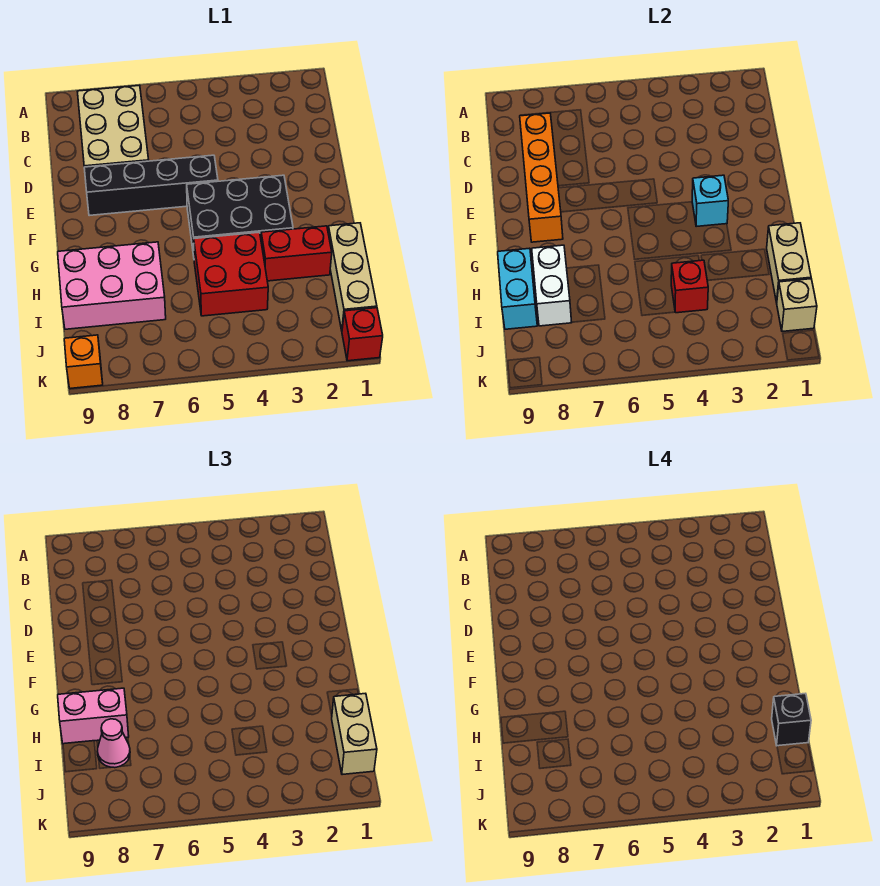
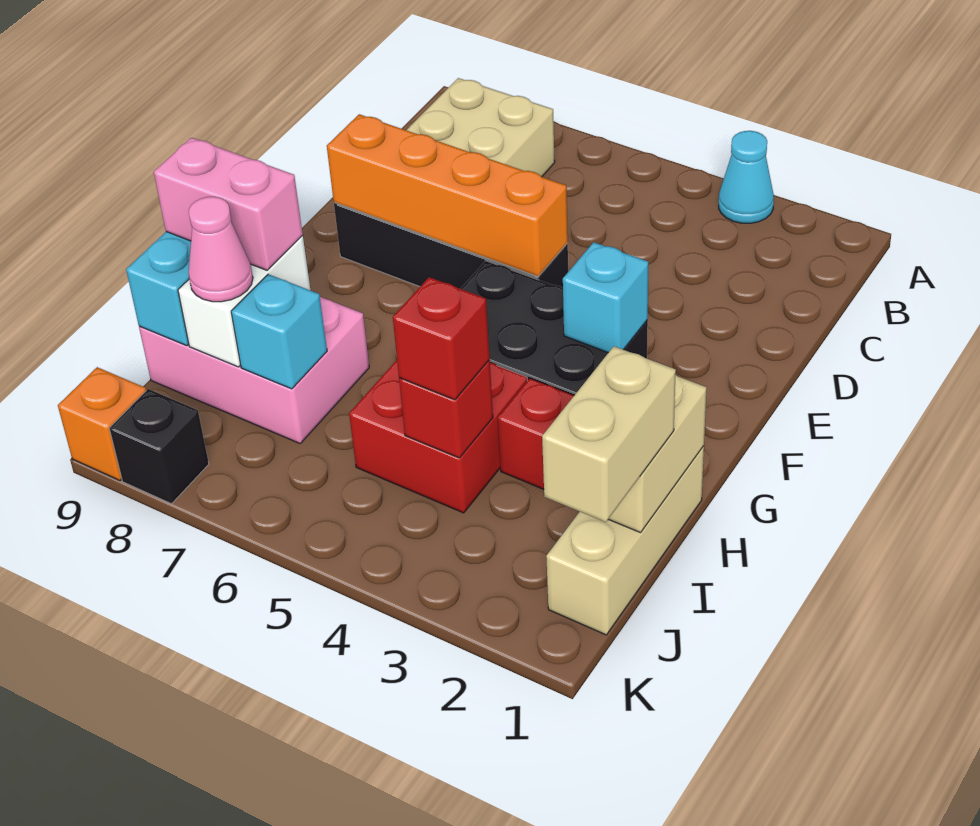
none -> cyan 1x1 cone [719,131,774,223]
orange 1x4 brick [520,113,563,242] -> orange 1x4 brick turned to [327,114,568,277]
black 1x1 brick [772,693,811,746] -> black 1x1 brick moved to [109,389,209,504]
none -> cyan 1x1 brick [231,274,327,389]
tan 1x1 brick [777,279,817,332] -> none
red 1x1 brick [342,308,383,361] -> red 1x1 brick moved to [393,277,490,400]

